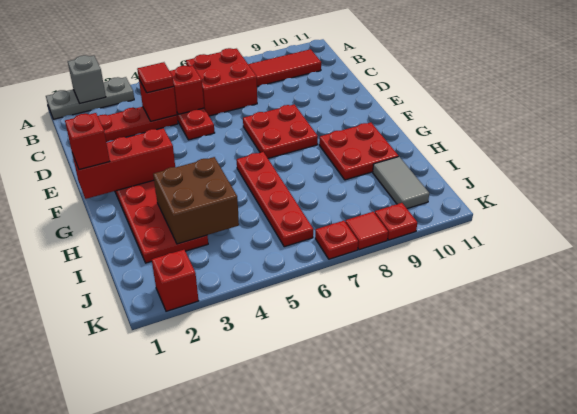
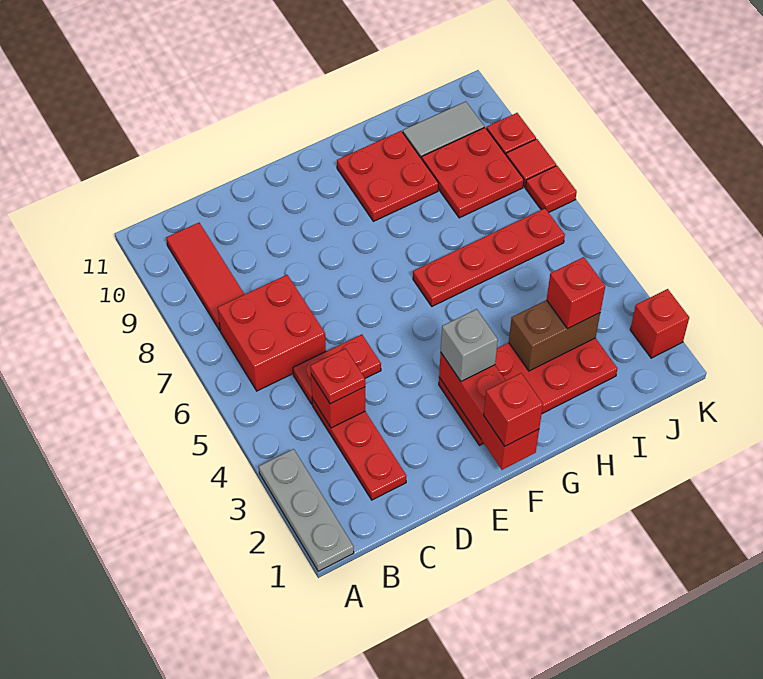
grey 1x1 brick [68,55,106,103] -> grey 1x1 brick moved to [441,309,498,381]
red 1x1 tile [137,62,174,93] -> red 1x1 plate [310,349,365,404]
red 1x1 brick [170,66,204,114] -> red 1x1 brick moved to [547,257,605,329]
red 2x2 plate [243,104,318,158] -> red 2x2 plate moved to [422,128,524,218]
brown 2x2 brick [153,157,239,244] -> brown 1x2 brick [509,300,600,371]

